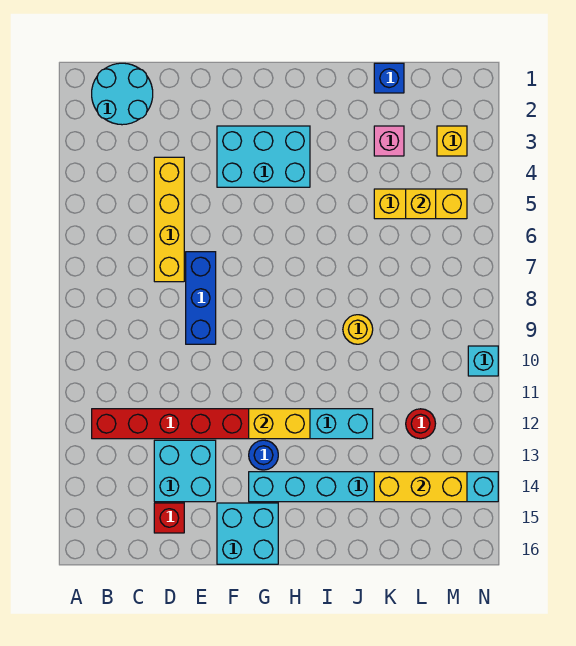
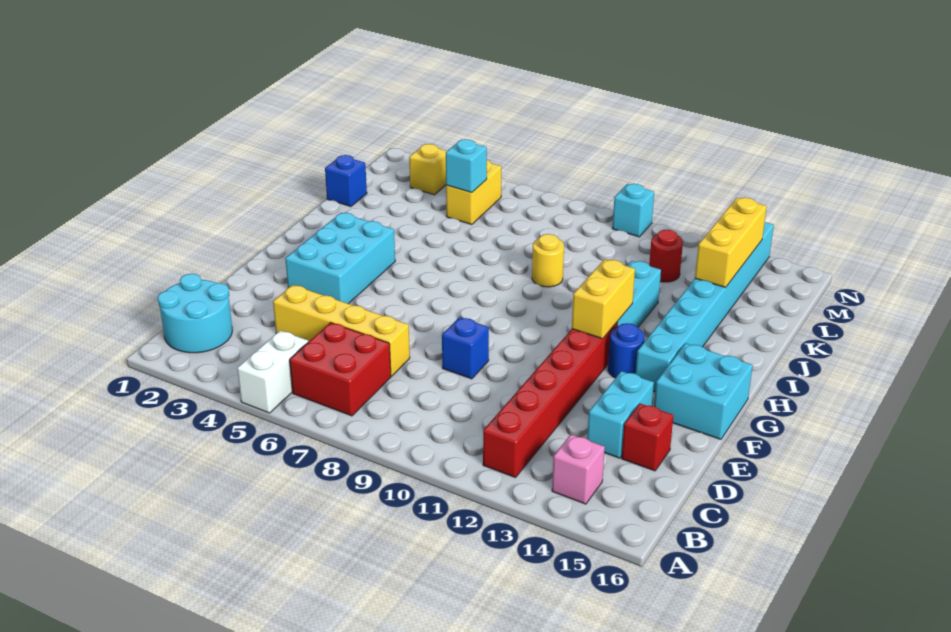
none -> white 1x2 brick [237,330,308,413]
none -> red 2x2 brick [290,323,391,416]
cyan 2x2 brick [154,440,216,502] -> cyan 1x2 brick [587,371,654,458]
blue 1x3 brick [186,252,216,344] -> blue 1x1 brick [442,317,489,379]
pink 1x1 brick [374,126,404,156] -> pink 1x1 brick moved to [552,435,605,504]
yellow 1x3 brick [374,189,467,219] -> yellow 1x2 brick [446,160,502,225]
yellow 1x1 brick [406,189,436,219] -> cyan 1x1 brick [446,139,487,193]

